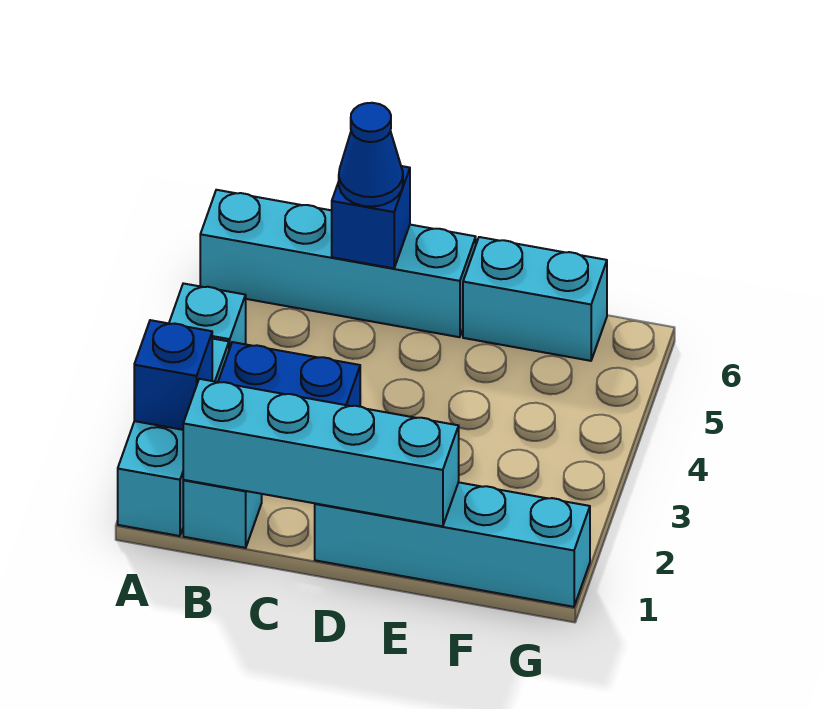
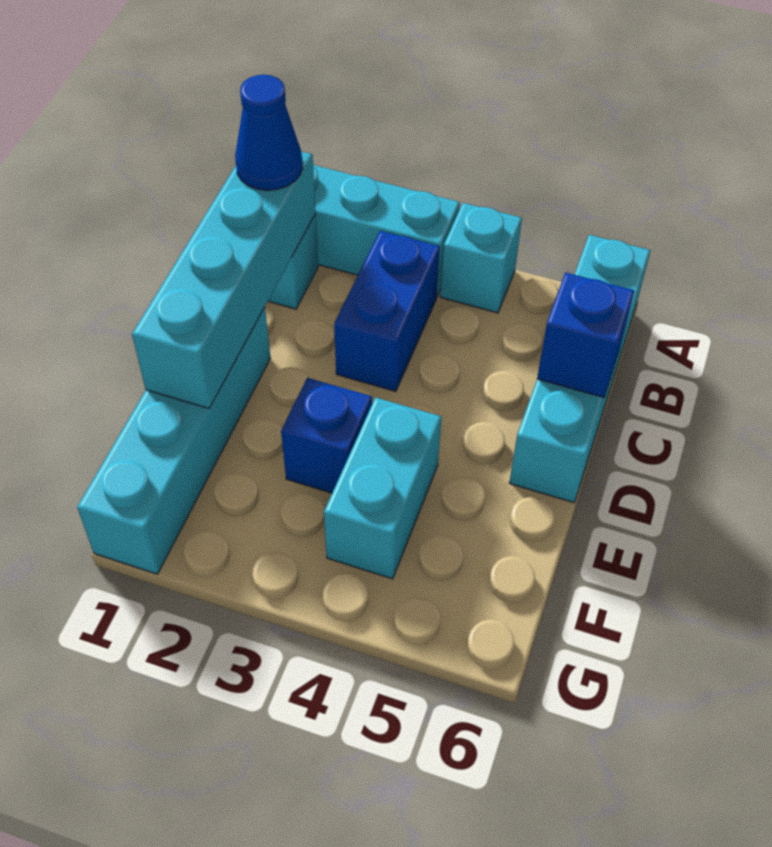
blue 1x1 brick [134,320,212,430] -> blue 1x1 brick moved to [281,378,372,493]
blue 1x1 cone [339,103,403,207] -> blue 1x1 cone moved to [235,75,303,190]
cyan 1x2 brick [463,237,607,361] -> cyan 1x2 brick moved to [324,397,441,579]

